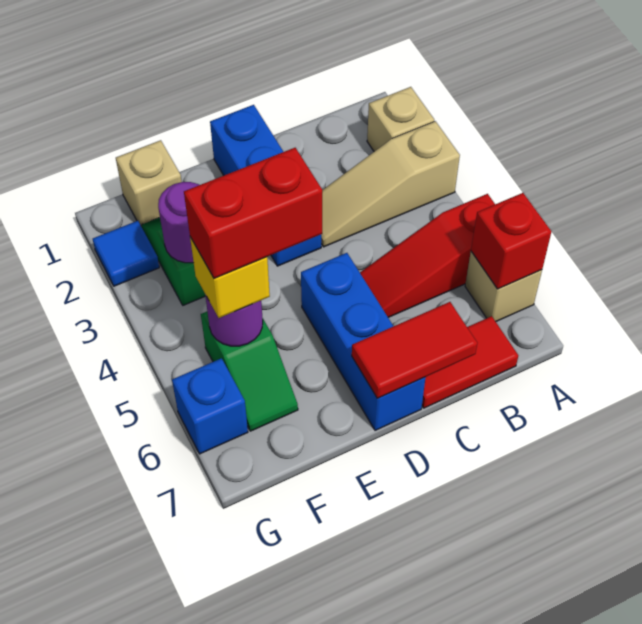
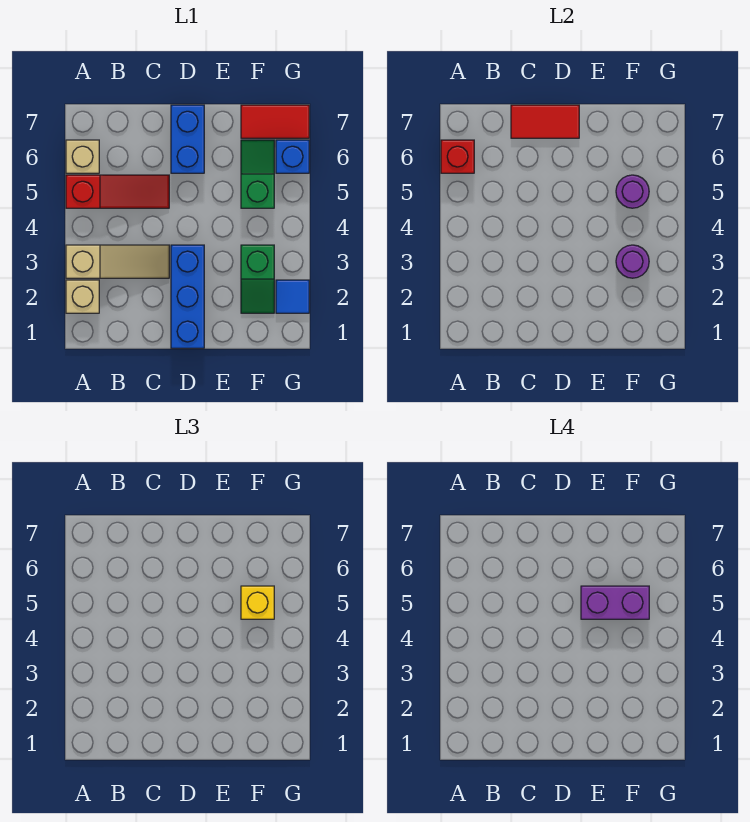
red 1x2 tile [422,316,518,408] -> red 1x2 tile moved to [241,105,309,138]
blue 1x3 brick [301,253,426,430] -> blue 1x2 brick [171,105,204,173]
red 1x2 brick [184,148,322,278] -> purple 1x2 brick [581,586,649,619]
tan 1x1 brick [116,140,182,227] -> none

